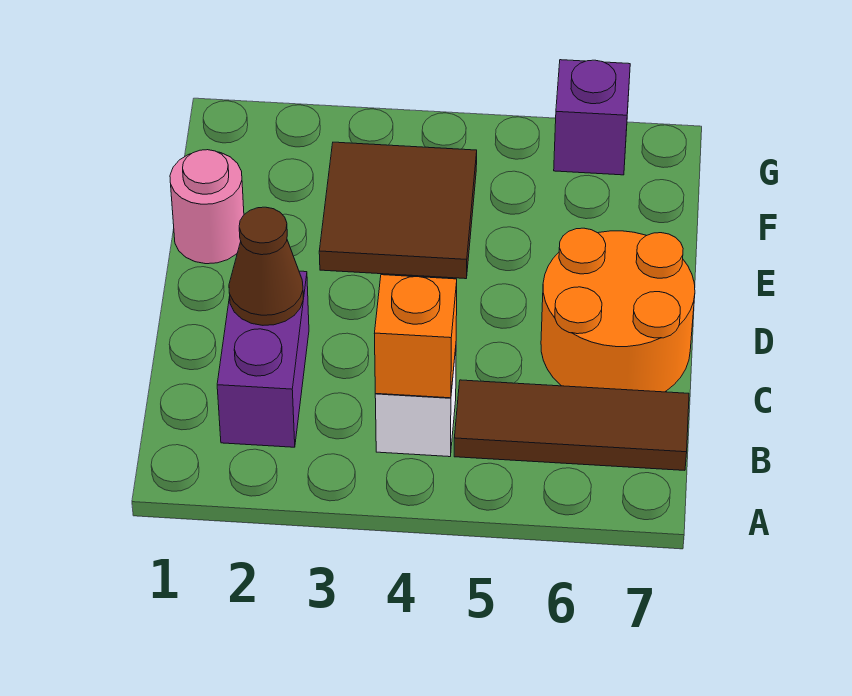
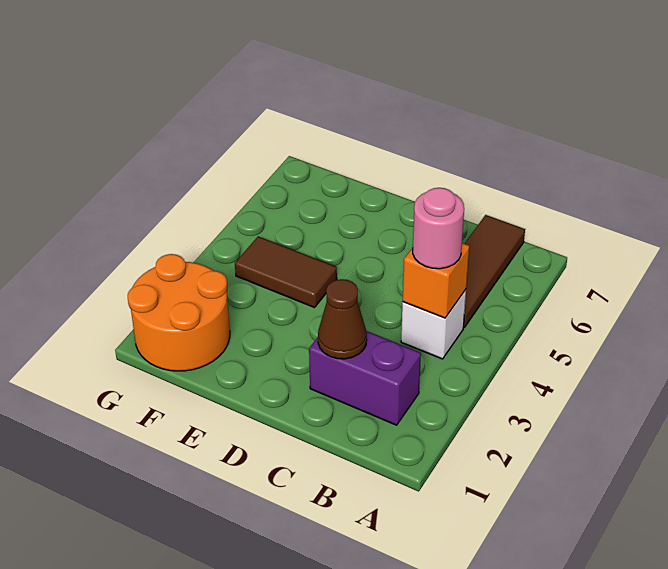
orange 2x2 round brick [541,228,695,392] -> orange 2x2 round brick moved to [128,254,230,371]
pink 1x1 round brick [170,150,244,264] -> pink 1x1 round brick moved to [413,188,464,269]
brown 2x2 tile [319,142,477,279] -> brown 1x2 tile [235,236,337,308]
purple 1x1 brick [554,60,630,175] -> none

